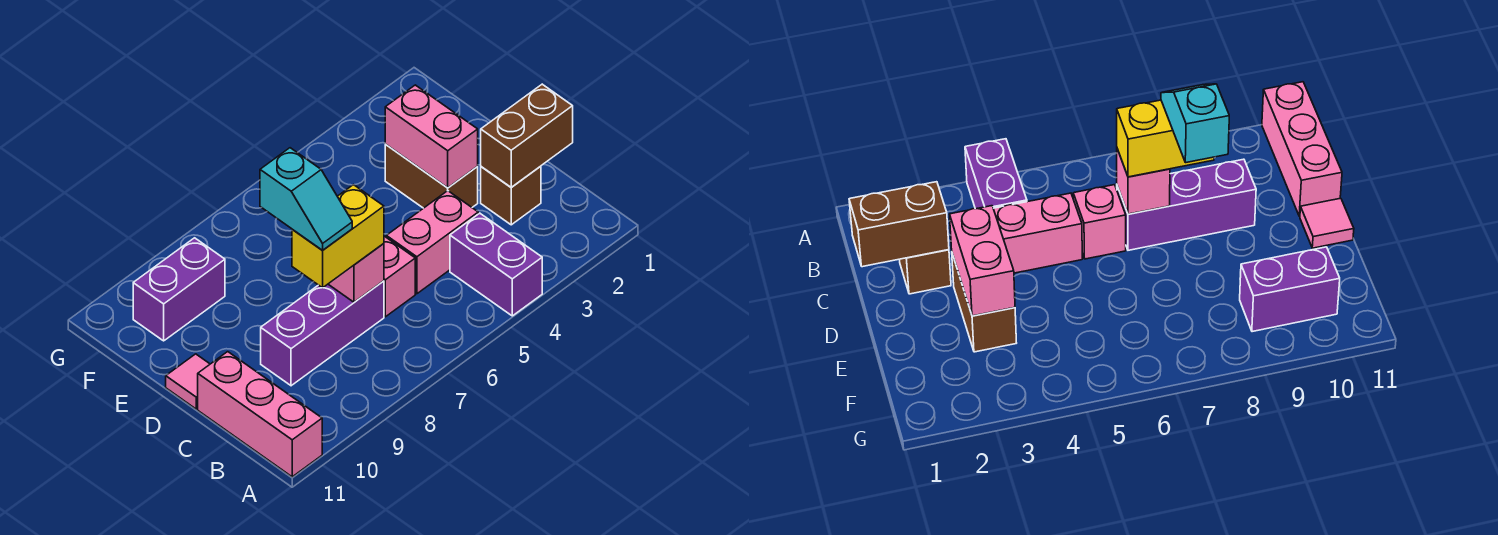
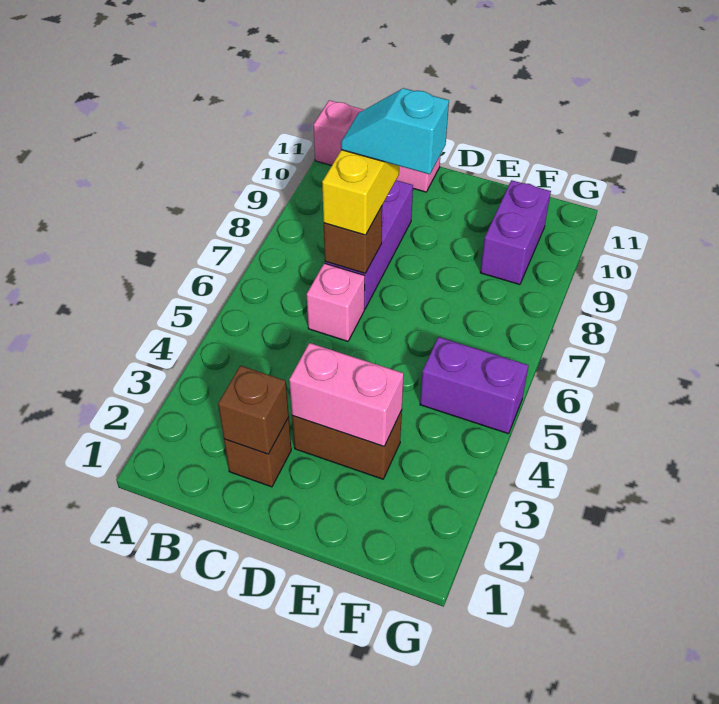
purple 1x2 brick [450,213,542,316] -> purple 1x2 brick moved to [420,337,529,434]
brown 1x2 brick [481,84,573,187] -> brown 1x1 brick [218,366,289,454]
pink 1x2 brick [386,191,478,294] -> none
pink 1x1 brick [329,243,384,302] -> brown 1x1 brick [324,207,382,273]
pink 1x1 tile [166,354,210,409] -> none

